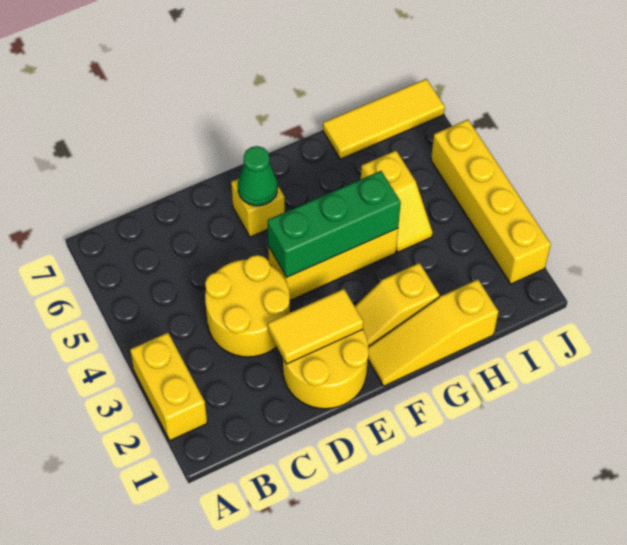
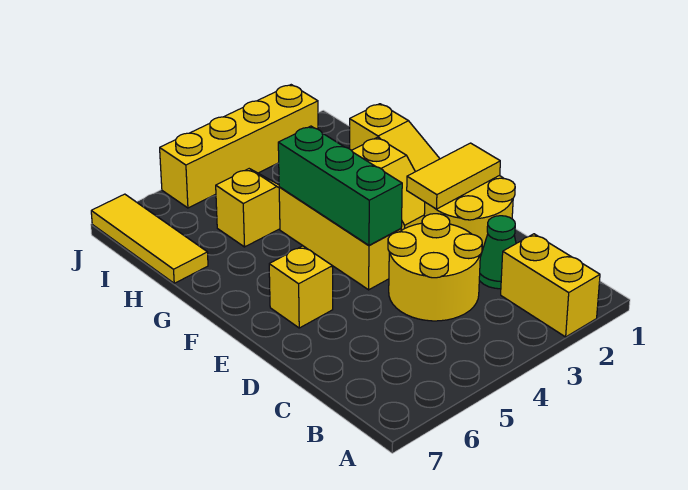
yellow 1x2 brick [130,333,207,440] -> yellow 1x2 brick turned to [501,234,600,337]
yellow 1x2 tile [268,289,363,364] -> yellow 1x2 tile turned to [407,143,500,209]
green 1x1 cone [238,146,278,206] -> green 1x1 cone moved to [479,216,516,289]

